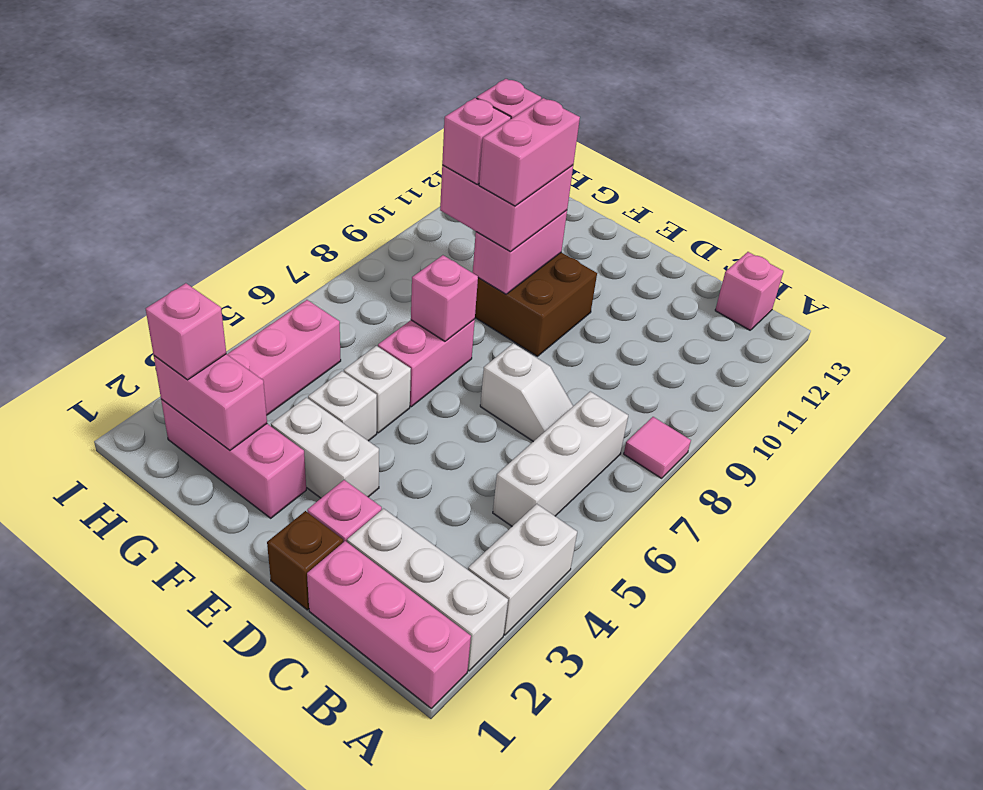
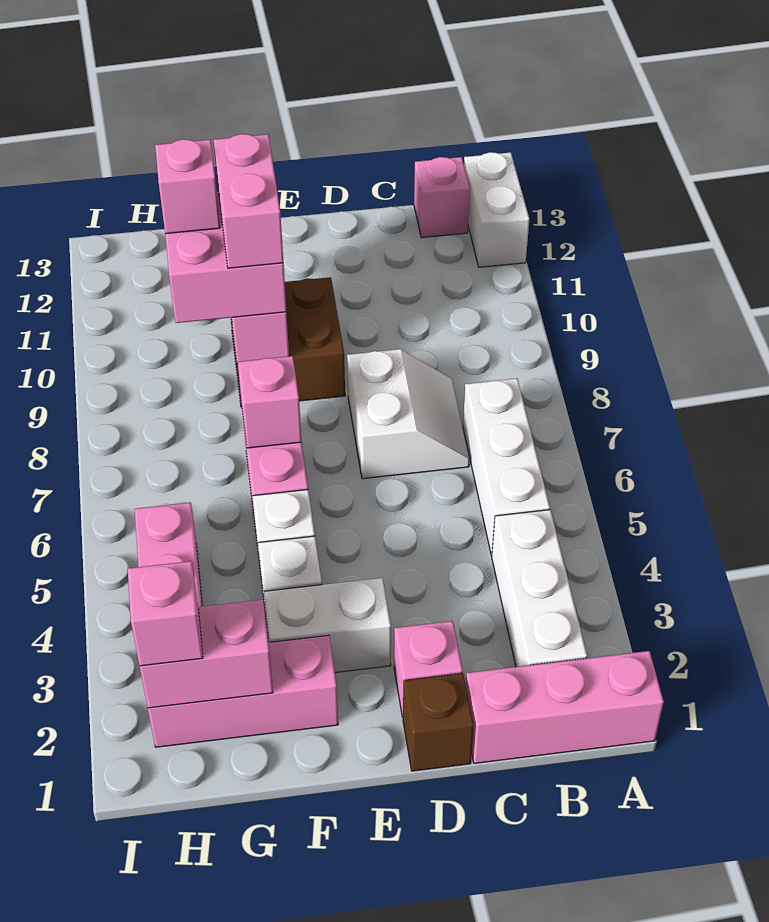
white 1x3 brick [347,509,508,671] -> white 1x3 brick turned to [492,510,587,667]
white 1x2 brick [468,504,577,635] -> white 1x2 brick moved to [464,152,529,267]
pink 1x1 tile [624,417,691,478] -> none
white 1x2 slope [480,343,573,442] -> white 2x2 slope [347,349,469,479]
pink 1x1 brick [442,98,511,184] -> none

